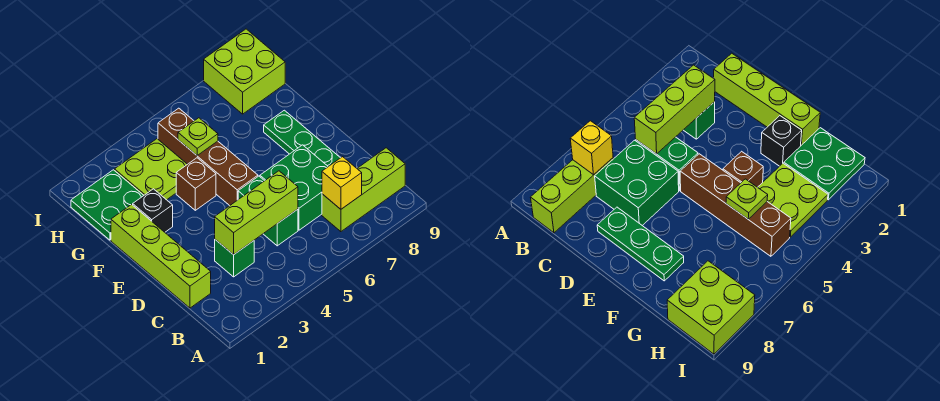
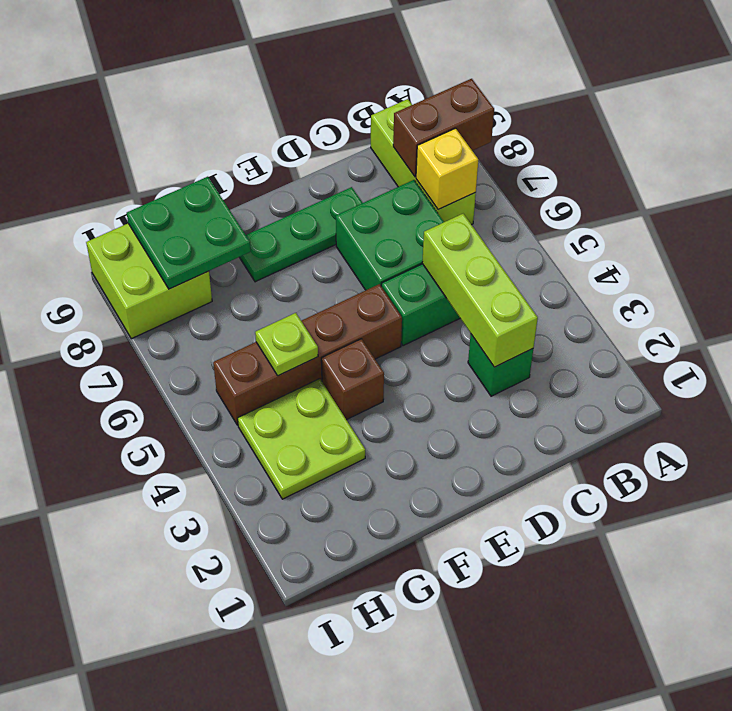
none -> brown 1x2 brick [393,79,494,177]
lime 1x4 brick [111,204,211,308] -> none
black 1x1 brick [133,189,173,232] -> none
green 2x2 plate [71,170,144,240] -> green 2x2 plate moved to [127,177,251,289]

